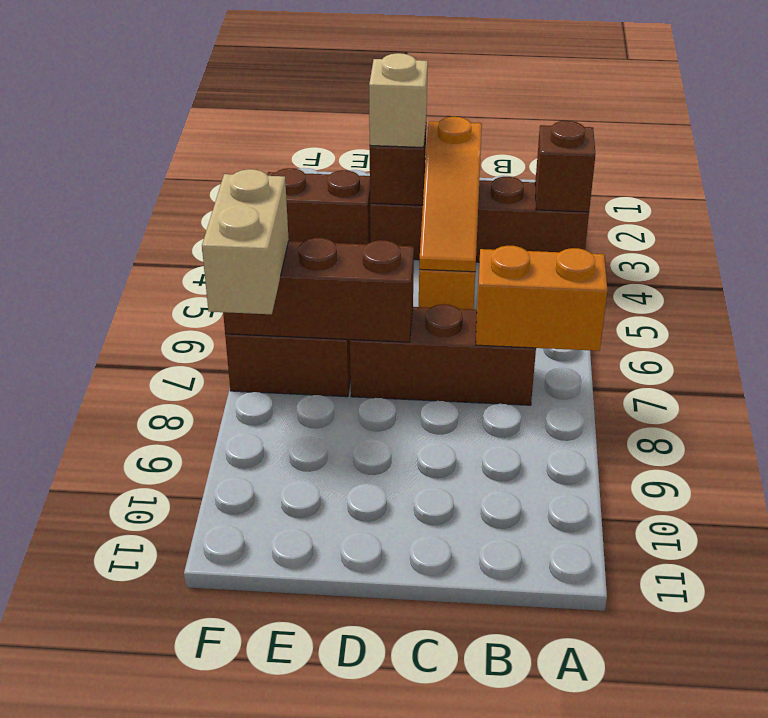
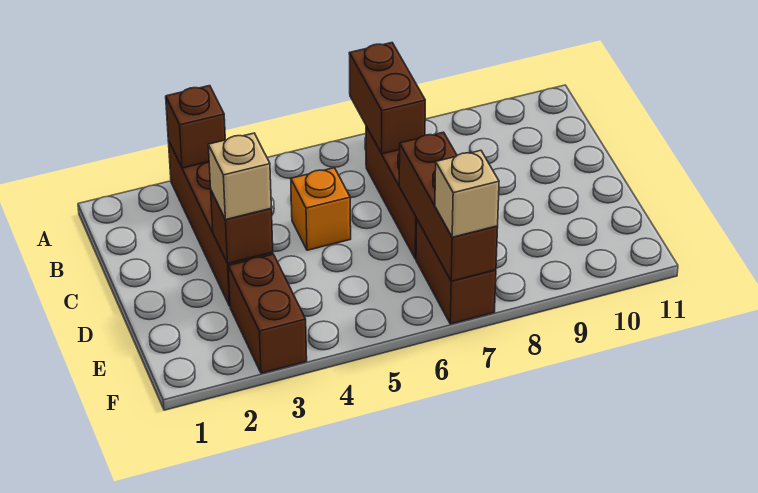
orange 1x2 brick [476,246,608,351] -> brown 1x2 brick [349,43,425,154]
orange 1x3 slope [419,117,482,272] -> none
tan 1x2 brick [202,169,289,314] -> tan 1x1 brick [435,150,499,237]

